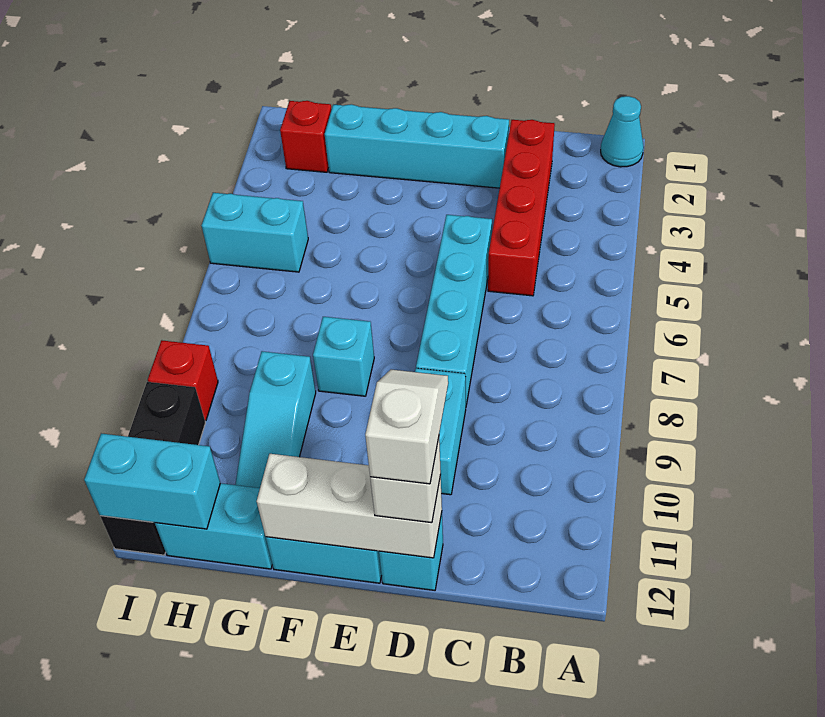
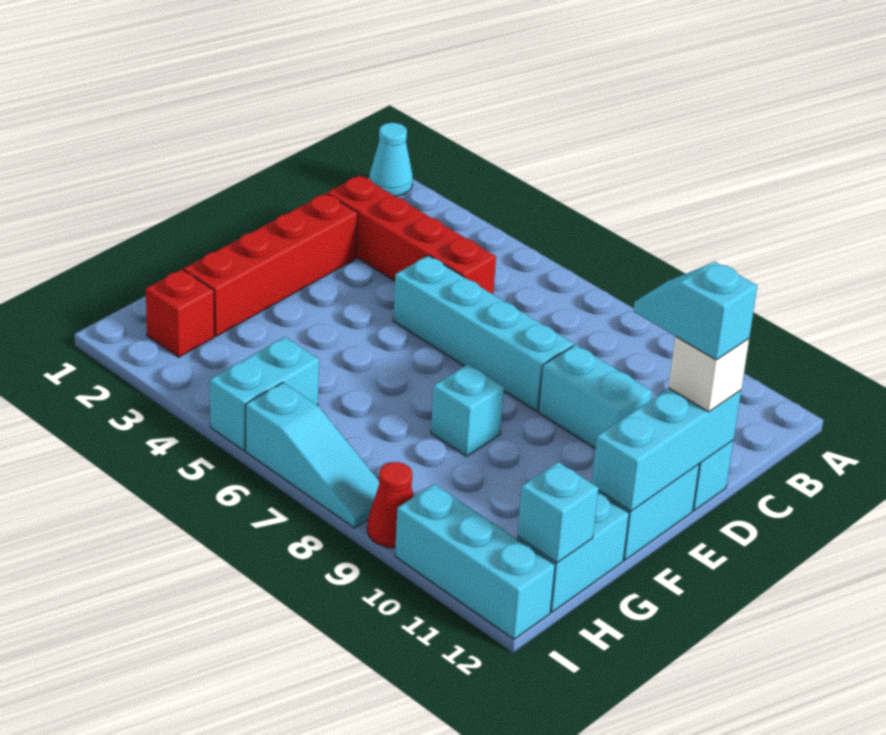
cyan 1x4 brick [325,104,509,188] -> red 1x4 brick [184,193,358,336]
white 1x2 slope [365,370,448,484] -> cyan 1x2 slope [634,262,757,360]
white 1x3 brick [257,454,442,558] -> cyan 1x3 brick [592,388,741,511]
cyan 1x3 slope [235,351,316,488] -> cyan 1x3 slope moved to [246,383,379,528]
cyan 1x2 brick [84,434,220,529] -> cyan 1x1 brick [517,462,598,563]
red 1x1 brick [148,340,218,421] -> red 1x1 cone [367,462,414,548]
black 1x3 brick [100,382,205,555] -> cyan 1x3 brick [395,484,555,639]

